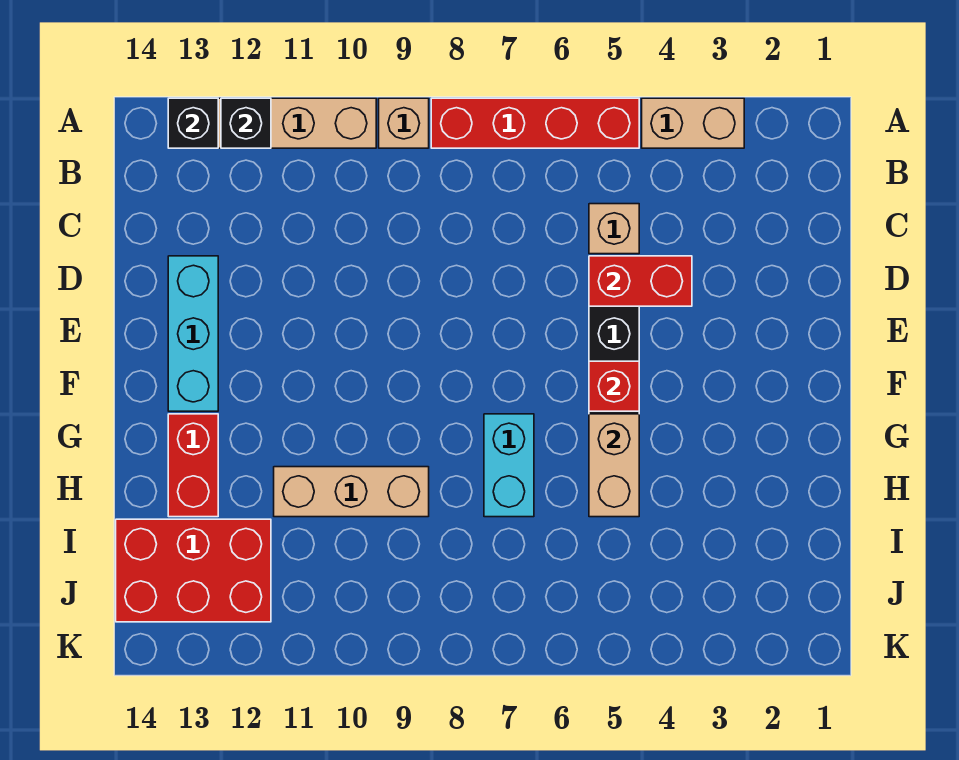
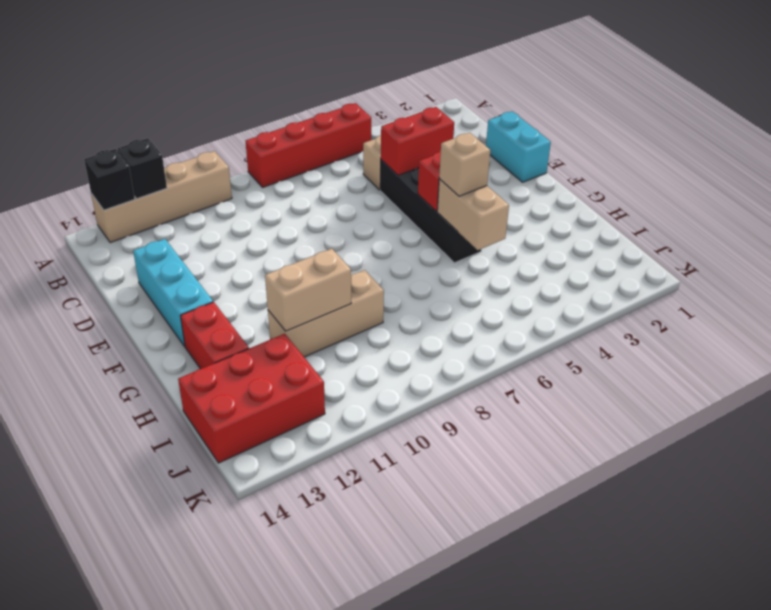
tan 1x2 brick [642,98,744,148] -> tan 1x2 brick moved to [265,249,351,331]
tan 1x1 brick [379,98,429,148] -> tan 1x1 brick moved to [439,133,490,196]
cyan 1x2 brick [484,414,534,517] -> cyan 1x2 brick moved to [486,111,551,182]

